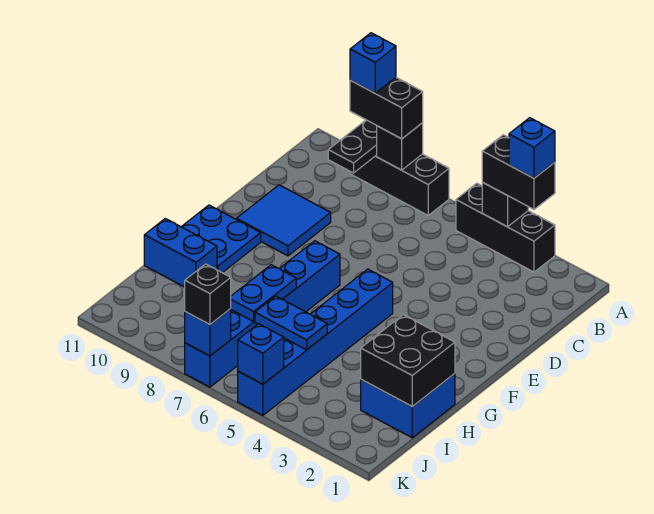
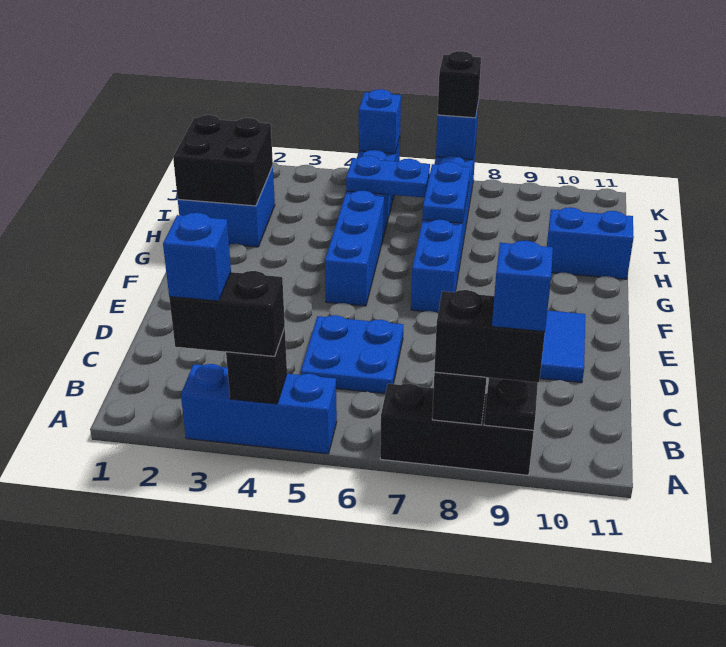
black 1x3 brick [456,183,555,272] -> blue 1x3 brick [181,364,337,454]
blue 2x2 plate [181,205,261,273] -> blue 2x2 plate moved to [301,315,403,394]

